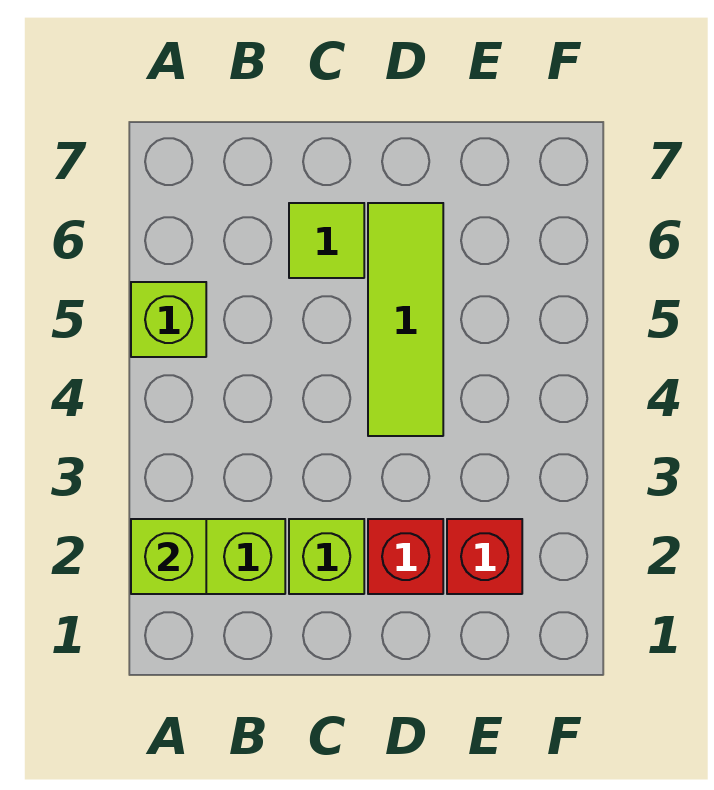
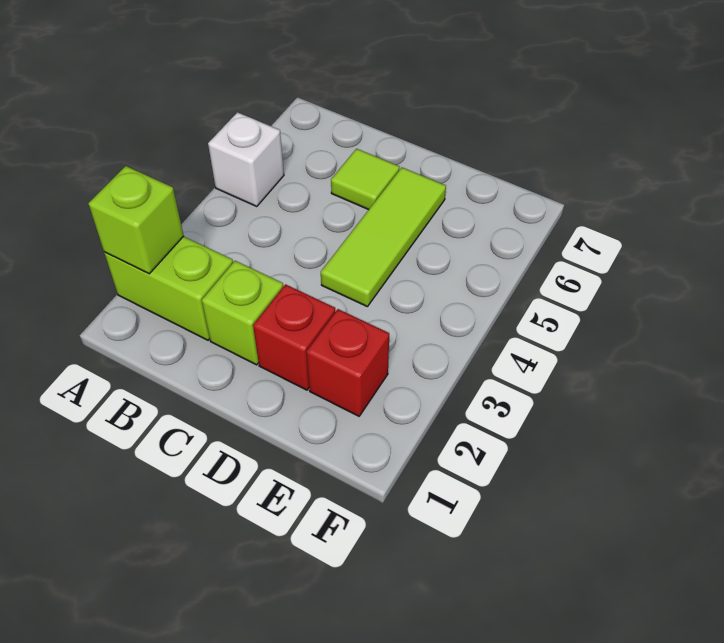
lime 1x1 brick [131,282,206,357] -> white 1x1 brick [208,112,284,206]

